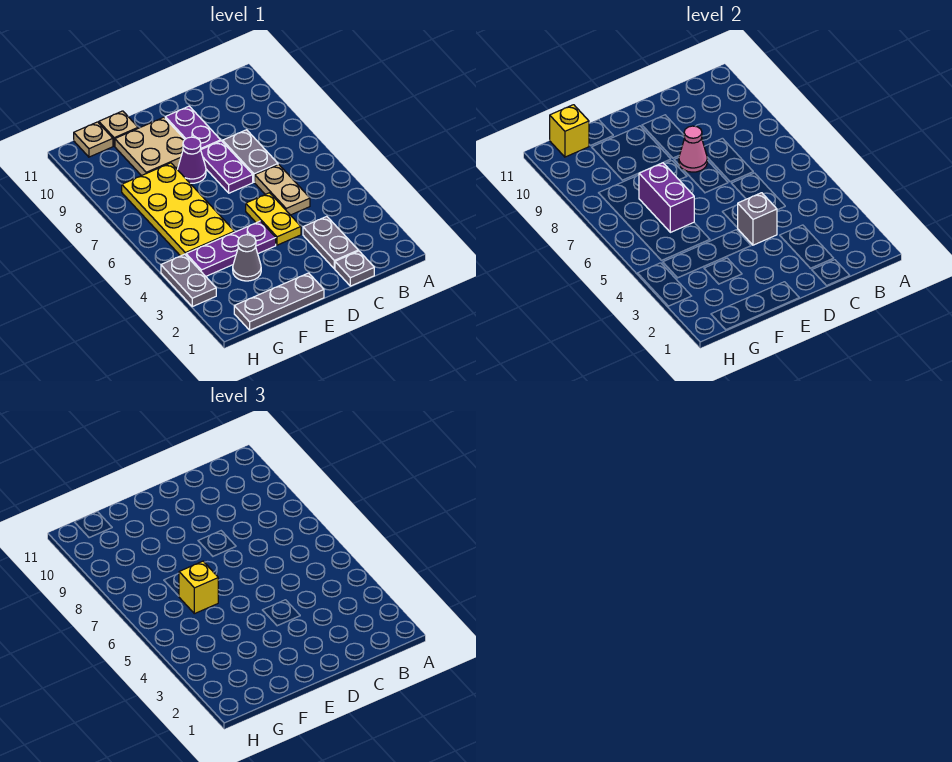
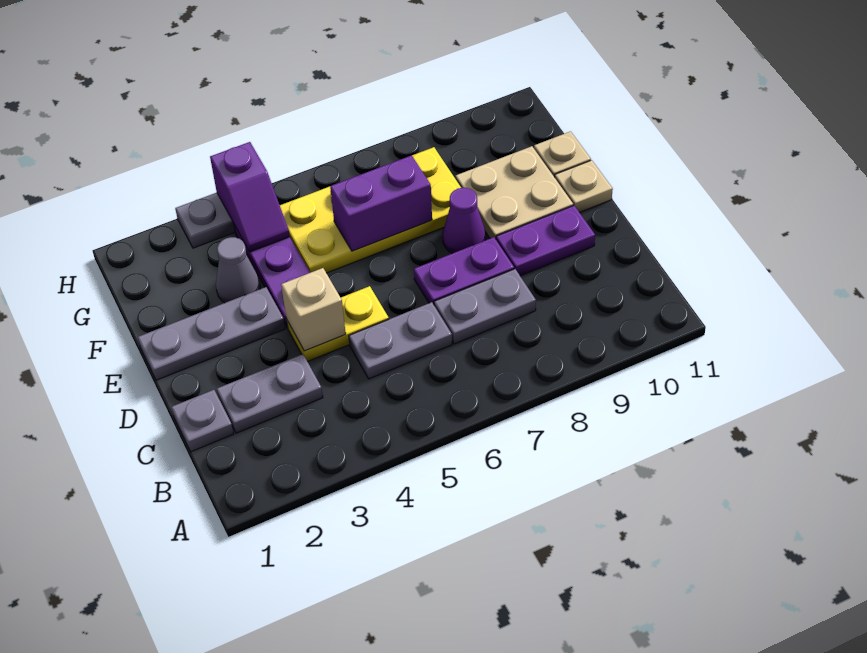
tan 1x2 plate [255,164,310,215] -> grey 1x2 plate [349,302,452,379]
grey 1x1 brick [738,193,777,245] -> tan 1x1 brick [281,268,346,351]
pink 1x1 cone [679,126,707,172] -> none
grey 1x3 plate [234,273,324,330] -> grey 1x3 plate turned to [138,287,285,380]
yellow 1x1 brick [179,561,218,614] -> none
none -> purple 1x2 slope [210,142,290,252]
tan 1x1 plate [74,122,113,157] -> tan 1x1 plate moved to [555,160,613,212]
yellow 1x1 brick [550,105,589,157] -> none

